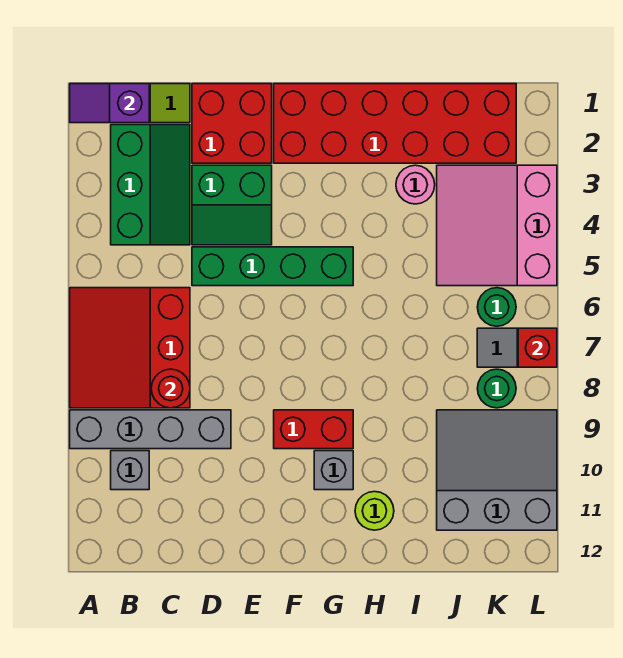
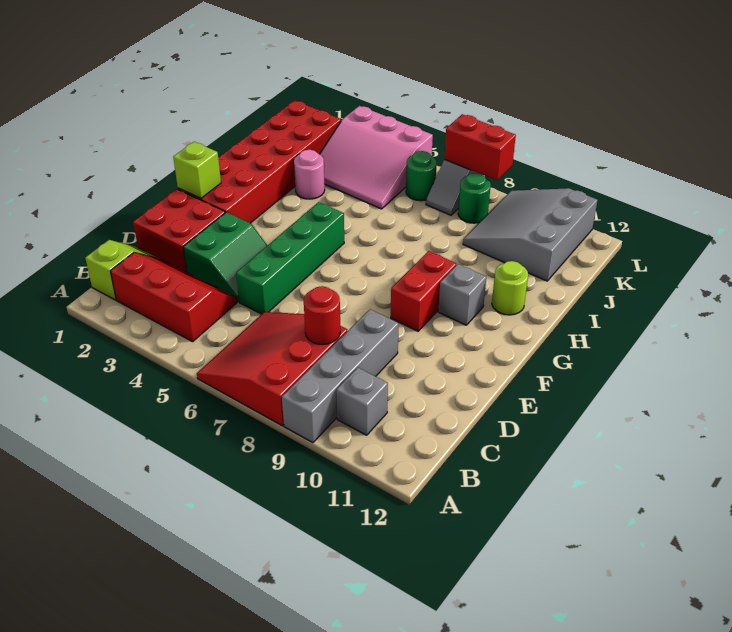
purple 1x2 slope [70,84,149,123] -> none
red 3x3 slope [70,288,190,408] -> red 3x3 slope turned to [197,312,347,426]
green 2x3 slope [111,125,190,245] -> red 2x3 slope [110,252,237,342]
none -> lime 1x1 brick [173,142,221,199]
red 1x1 brick [518,328,557,367] -> red 1x2 brick [444,114,516,180]

